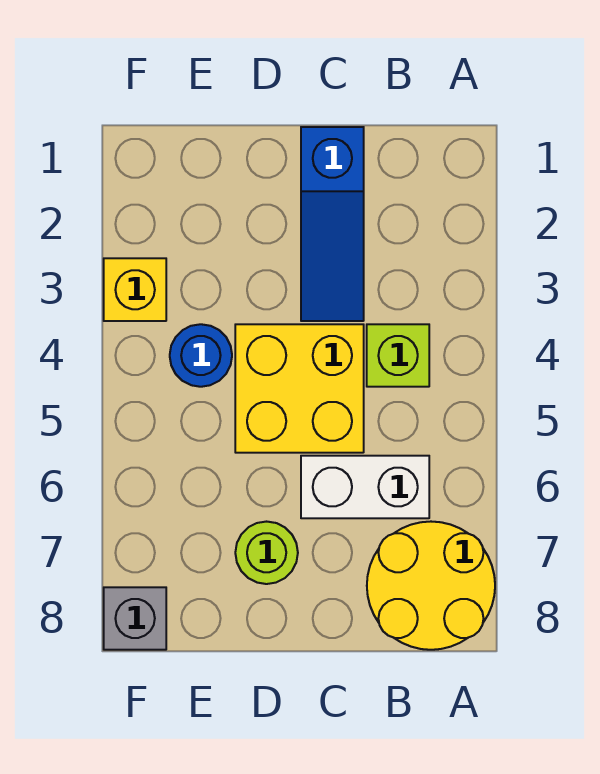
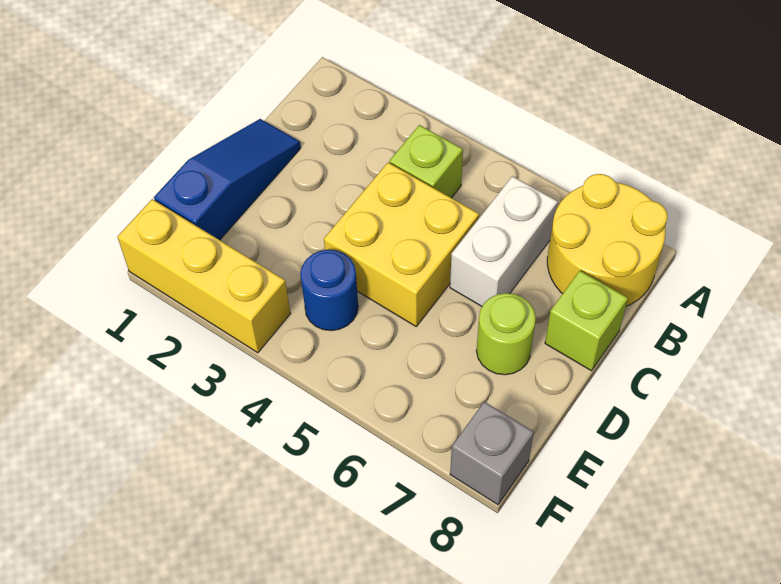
blue 1x3 slope [301,127,364,321] -> blue 1x3 slope turned to [154,119,301,240]
none -> lime 1x1 brick [545,271,628,371]
yellow 1x1 brick [104,258,166,321] -> yellow 1x3 brick [117,199,290,353]

